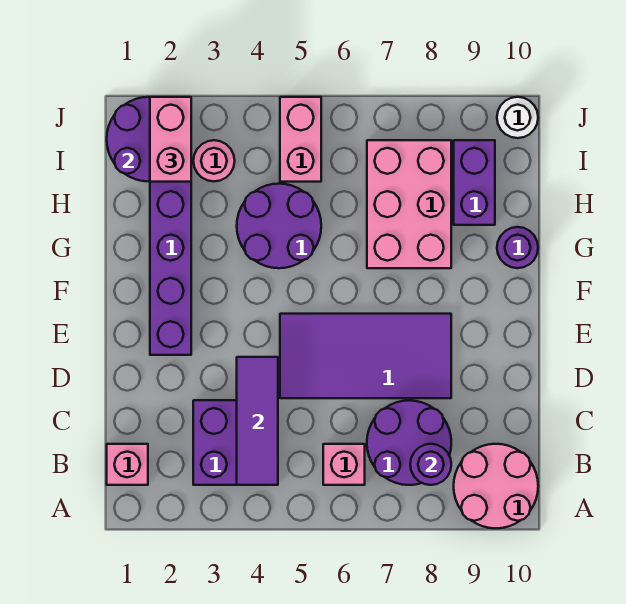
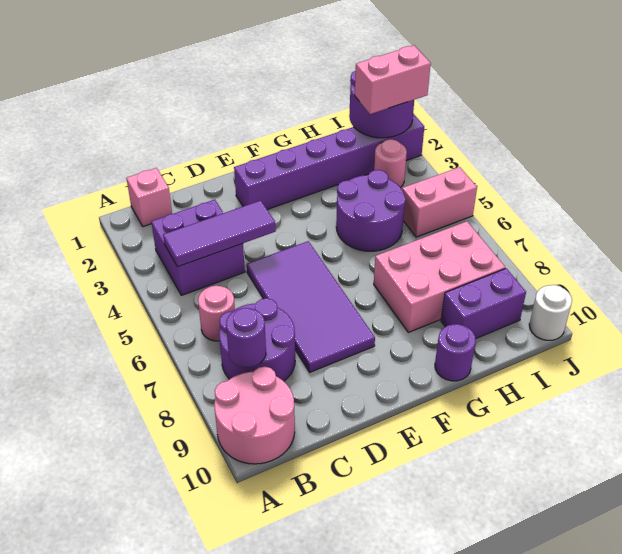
pink 1x1 brick [323,444,365,485] -> pink 1x1 round brick [198,286,235,341]

